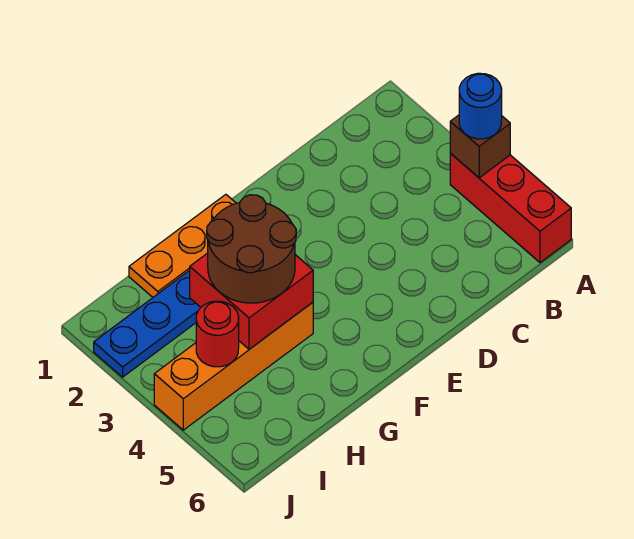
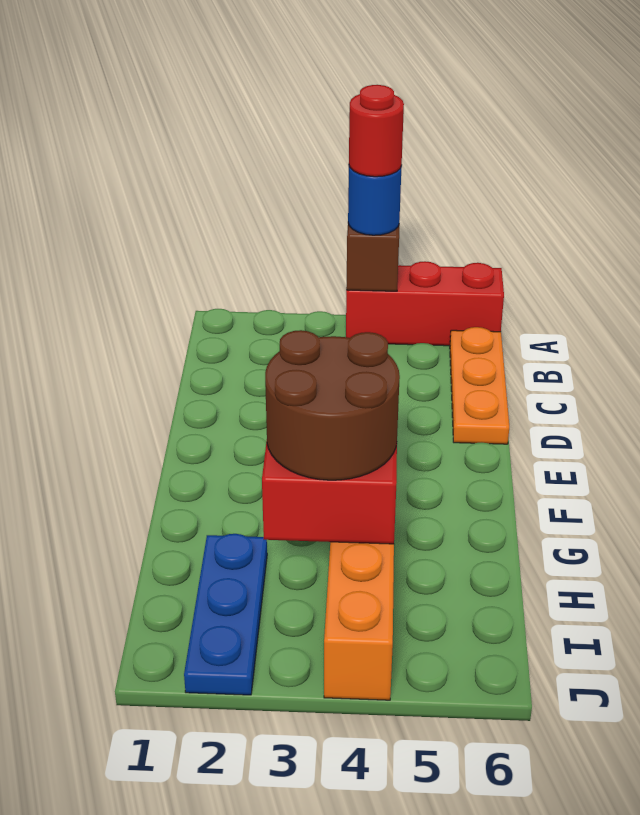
orange 1x3 plate [129,194,236,297] -> orange 1x3 plate moved to [450,327,509,444]
red 1x1 round brick [196,301,239,367] -> red 1x1 round brick moved to [349,85,404,177]

